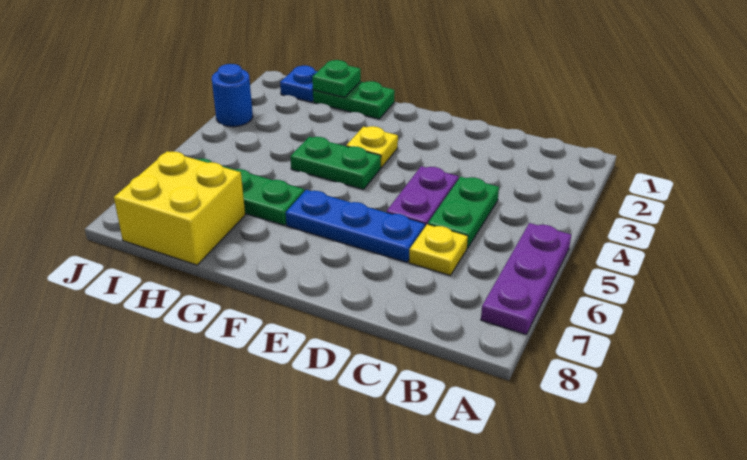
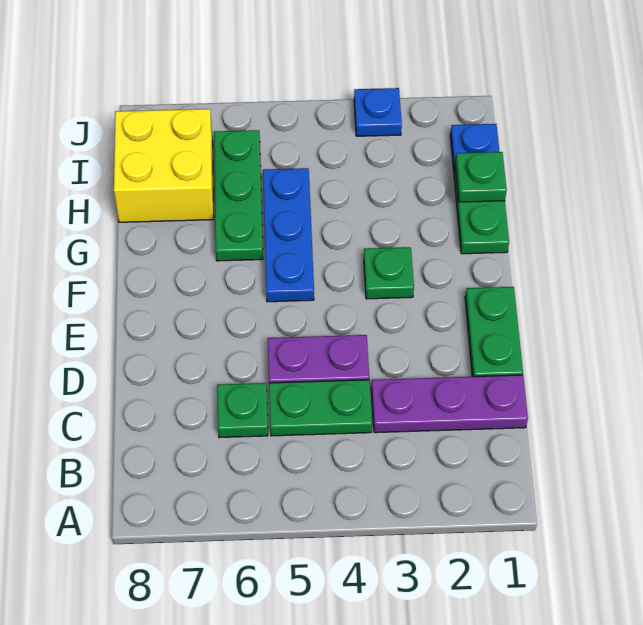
purple 1x3 plate [481,223,571,334] -> purple 1x3 plate moved to [371,375,528,433]
yellow 1x1 plate [409,224,468,276] -> green 1x1 plate [217,383,268,438]
blue 1x3 plate [286,190,425,262] -> blue 1x3 plate moved to [263,168,314,302]
yellow 1x1 plate [346,126,398,168] -> green 1x1 plate [364,247,414,299]
green 1x2 plate [290,137,381,189] -> green 1x2 plate moved to [465,287,523,377]
blue 1x1 round brick [212,64,253,127] -> blue 1x1 plate [354,88,402,136]

